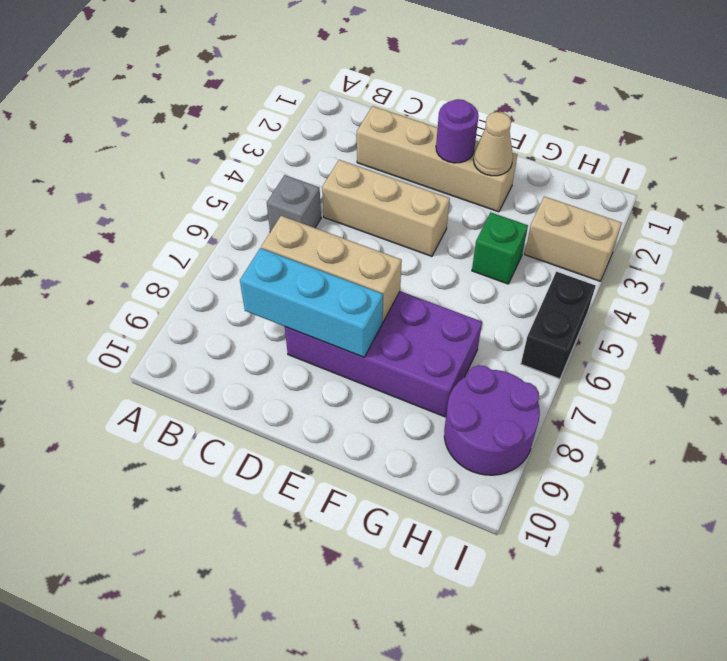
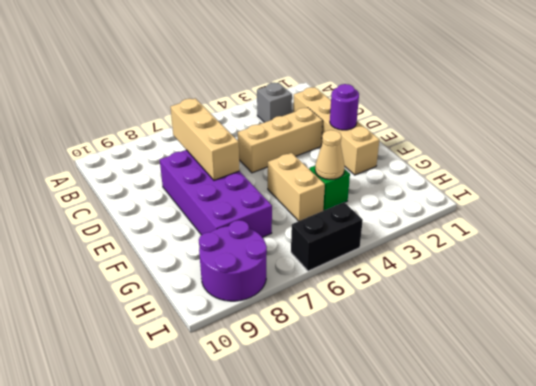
grey 1x1 brick [267,175,321,232] -> grey 1x1 brick moved to [257,83,292,122]
tan 1x3 brick [322,160,450,256] -> tan 1x3 brick turned to [238,107,323,173]
cyan 1x3 brick [240,248,383,357] -> none
tan 1x1 cone [474,112,513,176] -> tan 1x1 cone moved to [315,130,345,180]
tan 1x2 brick [525,196,622,281] -> tan 1x2 brick moved to [268,153,325,221]

